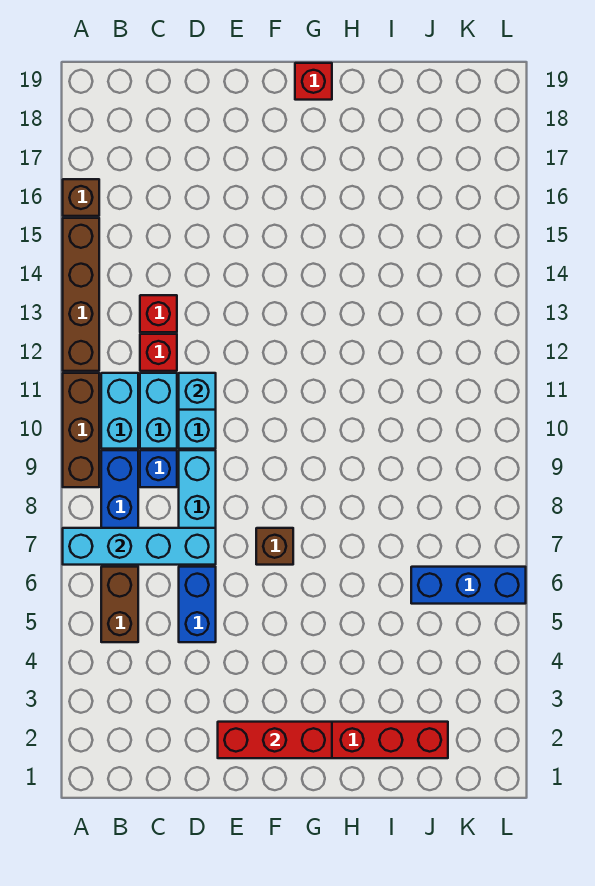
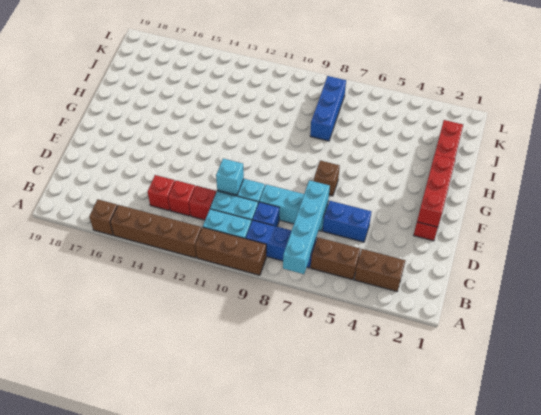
none -> brown 1x2 brick [354,249,405,291]
red 1x1 brick [295,63,332,100] -> red 1x1 brick moved to [148,175,175,210]
blue 1x3 brick [411,567,526,604] -> blue 1x3 brick moved to [310,76,346,141]

